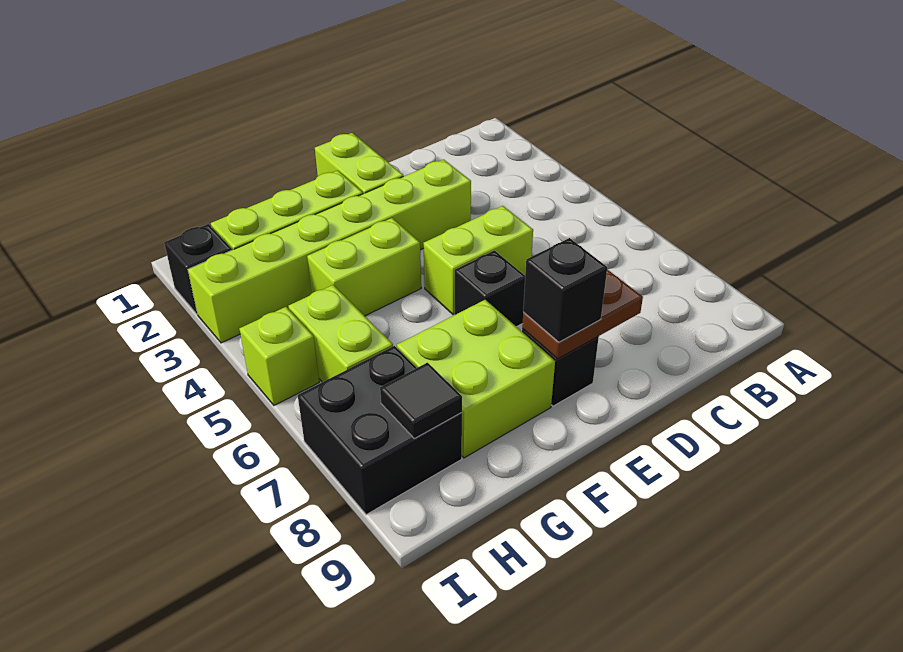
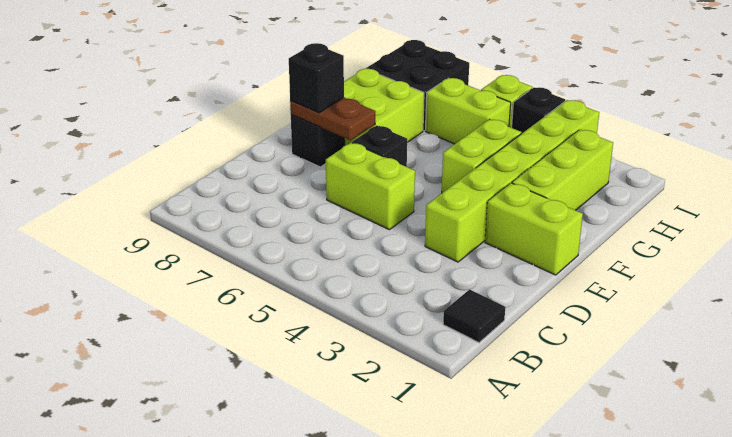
lime 1x2 brick [424,206,533,315] -> lime 1x2 brick turned to [326,143,415,230]
brown 1x2 plate [522,269,643,359] -> brown 1x2 plate turned to [290,98,375,140]
black 1x1 tile [380,363,462,439] -> black 1x1 tile moved to [443,289,505,343]
black 1x1 brick [164,224,232,314] -> black 1x1 brick moved to [512,87,565,134]

